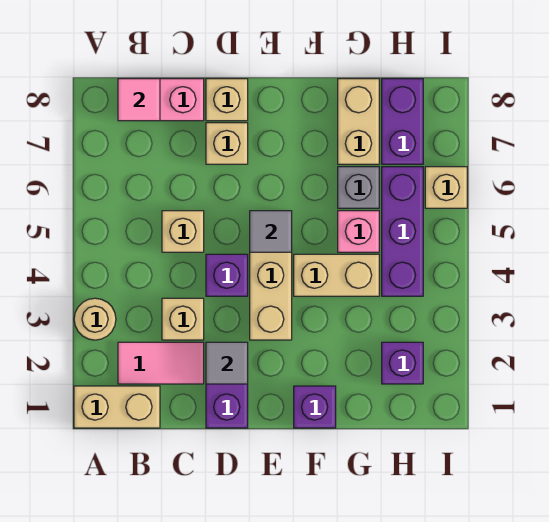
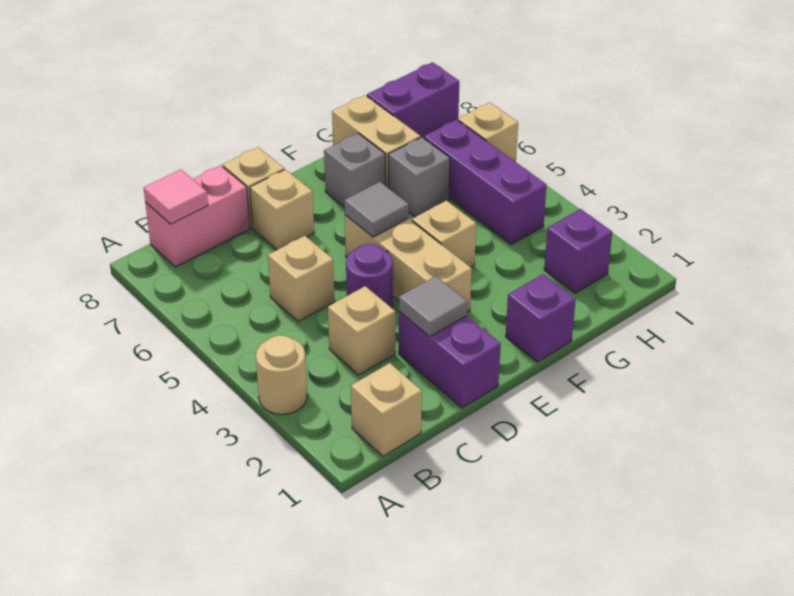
tan 1x2 brick [74,386,160,428] -> tan 1x1 brick [351,363,422,456]
pink 1x2 tile [118,342,204,384] -> none
purple 1x1 brick [206,254,248,296] -> purple 1x1 round brick [346,244,393,308]
tan 1x2 brick [294,254,379,296] -> tan 1x1 brick [412,201,476,267]
none -> grey 1x1 brick [324,133,386,207]
pink 1x1 brick [338,211,379,252] -> none
purple 1x2 brick [382,79,423,164] -> purple 1x2 brick turned to [367,62,459,138]

